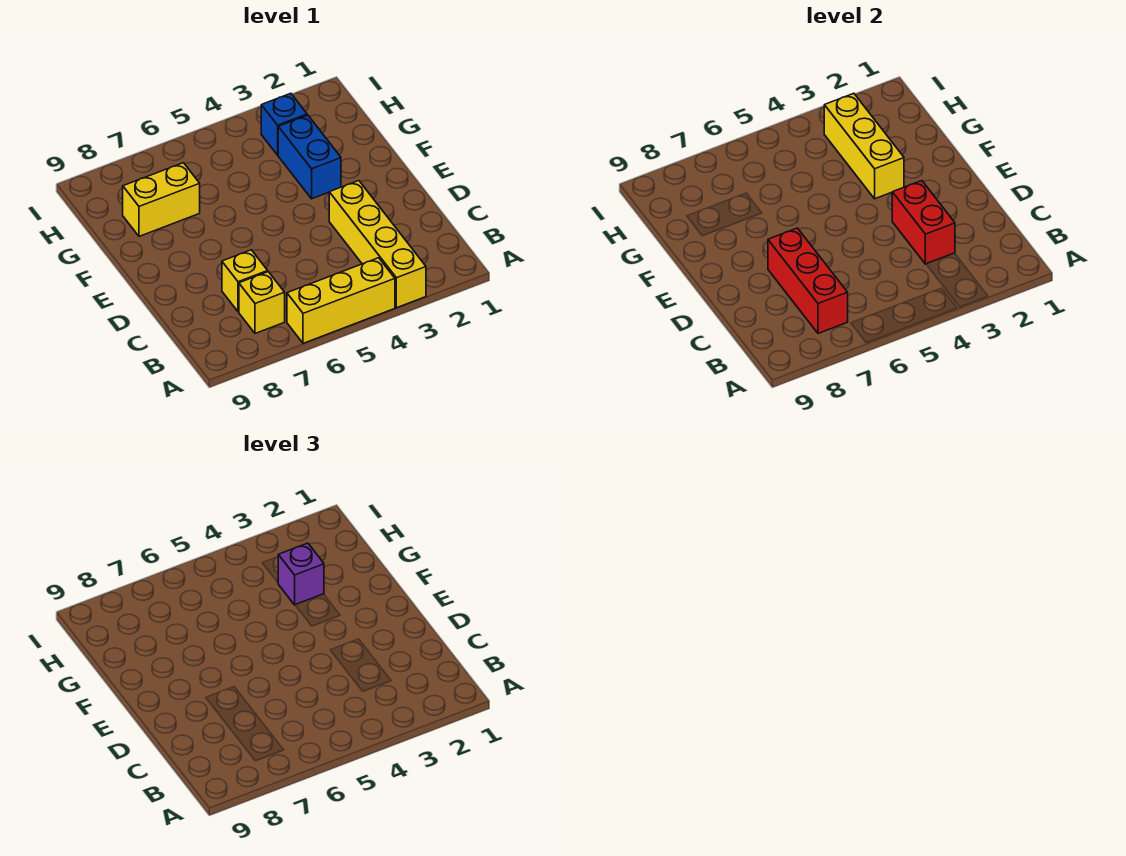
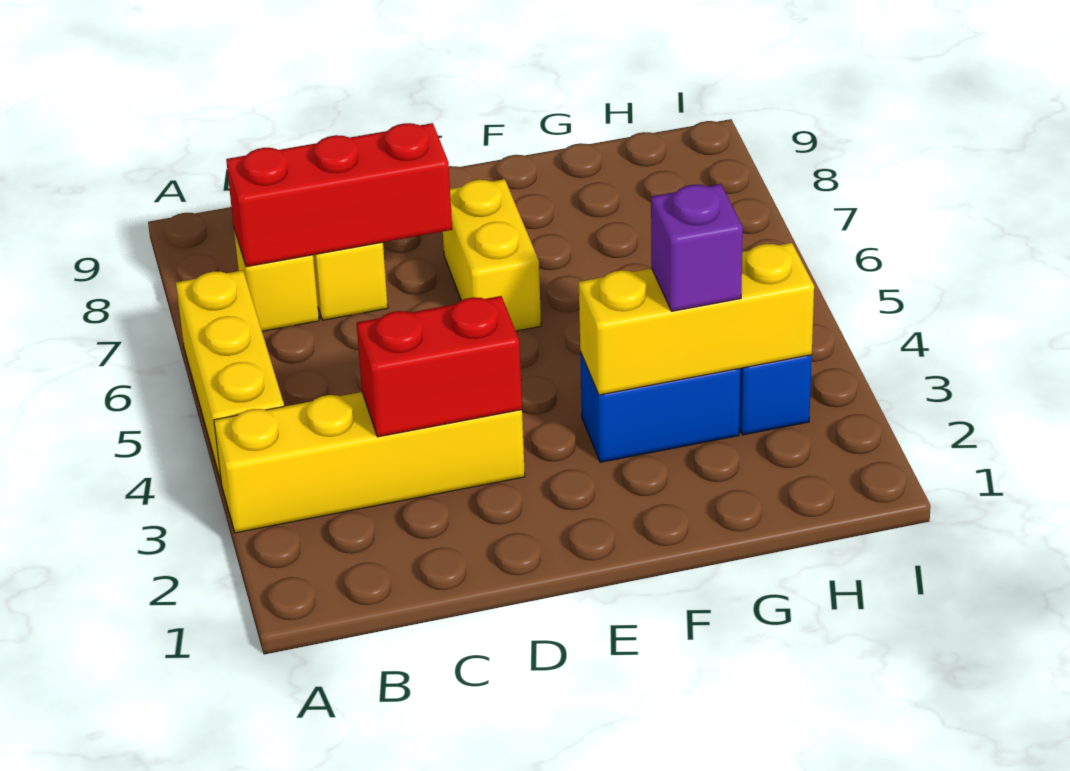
yellow 1x2 brick [123,163,200,236] -> yellow 1x2 brick moved to [443,179,541,331]

